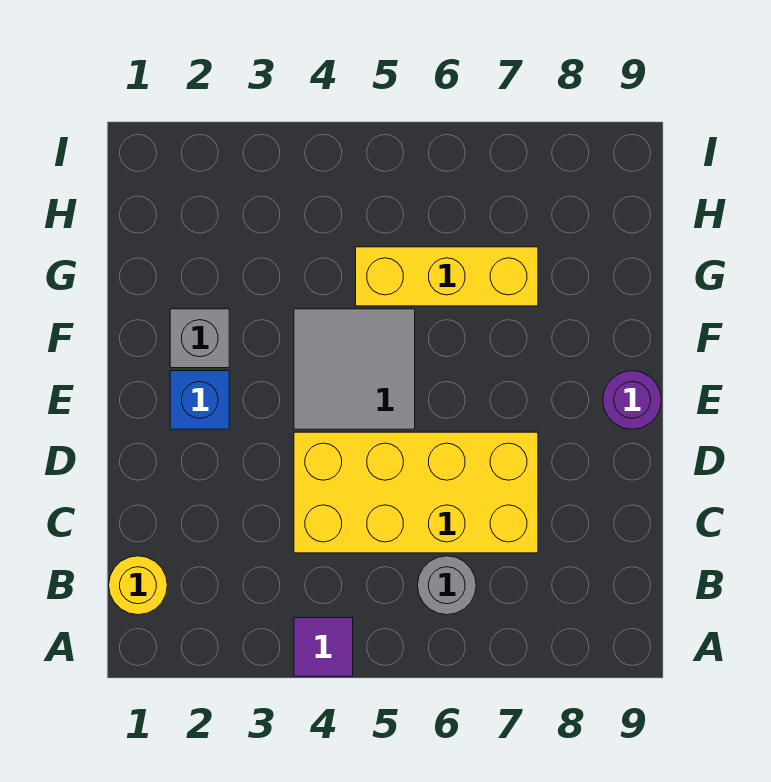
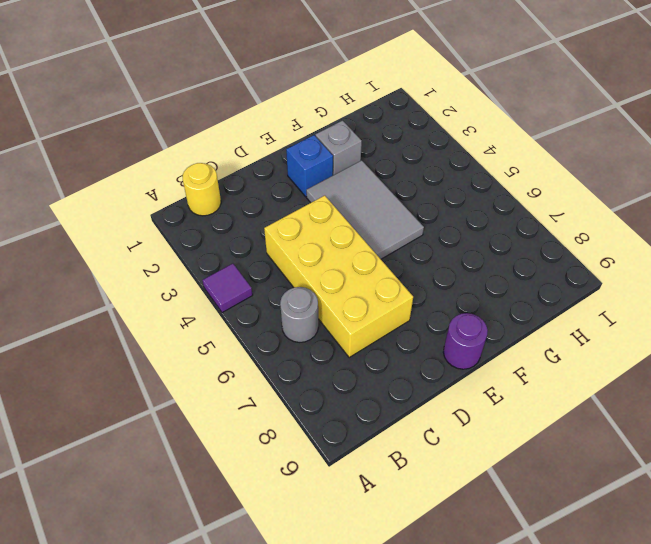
grey 2x2 tile [294,309,415,429] -> grey 2x3 tile [306,160,424,259]
yellow 1x3 brick [356,247,538,306] -> none

